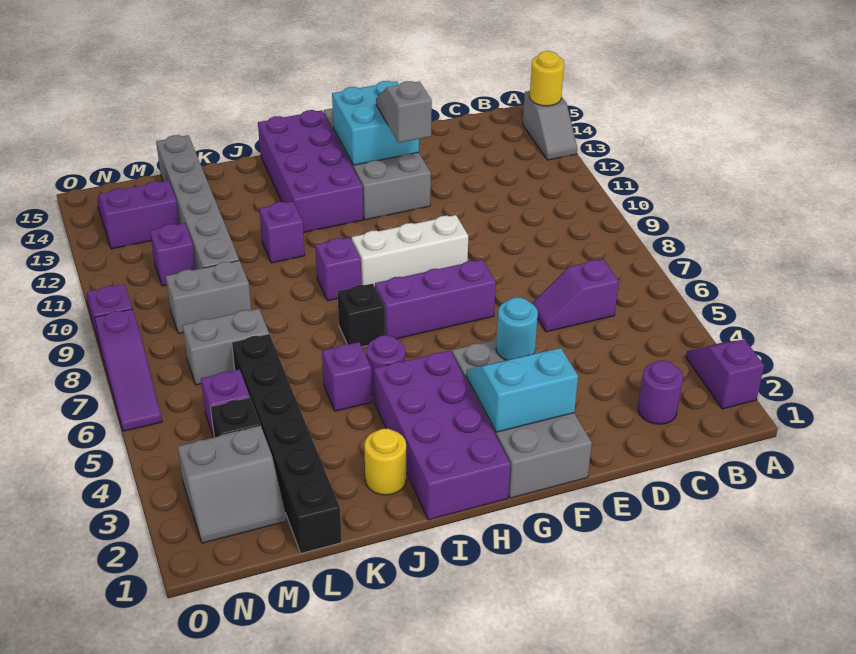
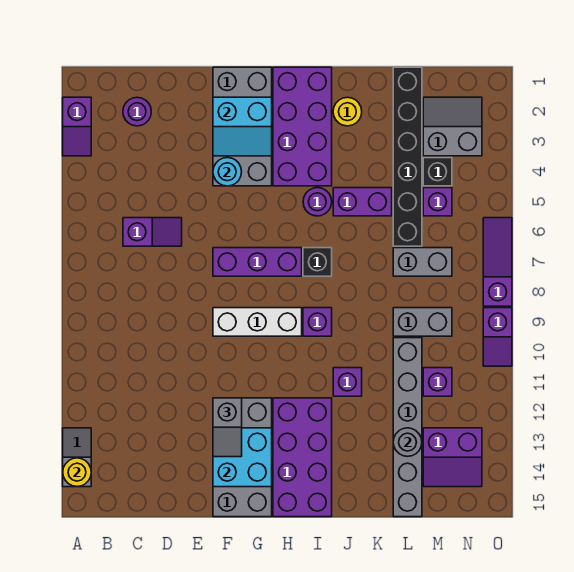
purple 1x1 brick [322,342,372,411] -> purple 1x2 brick [333,188,392,216]
none -> grey 1x1 round brick [393,428,422,456]

